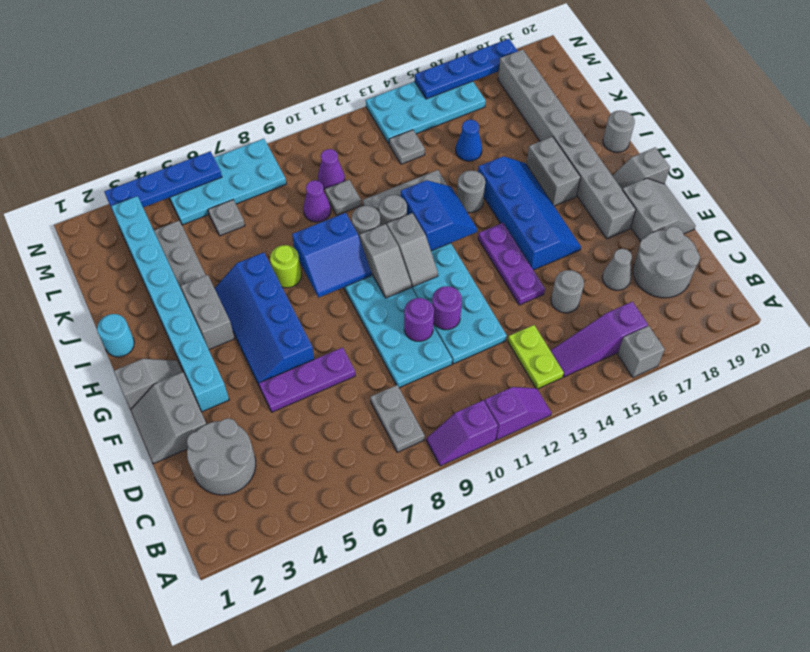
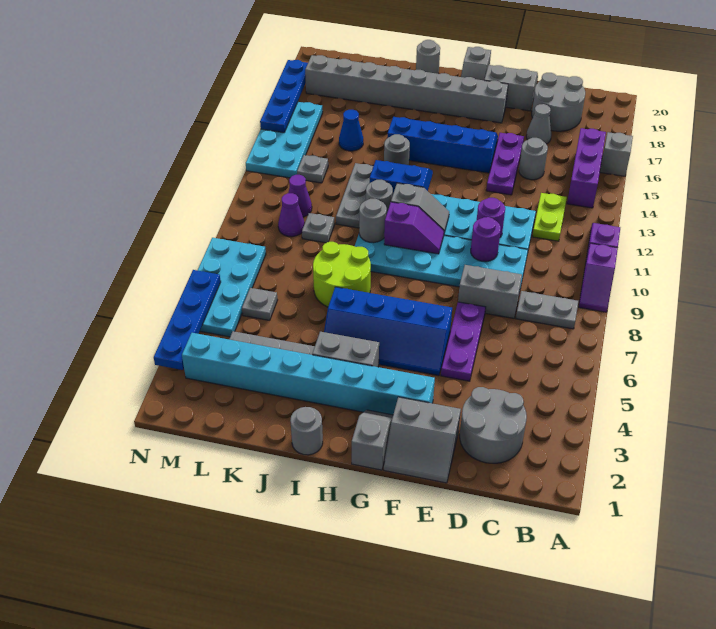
lime 1x2 plate [508,325,564,389] -> lime 1x2 plate turned to [532,193,567,241]
purple 1x3 slope [550,302,648,377] -> purple 1x3 brick [567,128,606,208]
purple 1x3 plate [478,223,545,305] -> purple 1x3 plate turned to [486,133,524,195]
grey 1x2 slope [360,224,411,298] -> purple 1x2 slope [384,202,444,254]
blue 2x2 slope [292,213,371,298] -> none
grey 1x2 brick [526,137,581,206] -> grey 1x2 brick moved to [458,265,522,318]
cyan 1x1 round brick [97,314,134,357] -> grey 1x1 round brick [290,407,323,455]
lime 1x1 round brick [270,245,301,288] -> lime 2x2 round brick [313,242,371,307]
purple 1x1 cone [303,180,331,222] -> purple 1x1 cone moved to [288,175,312,217]

